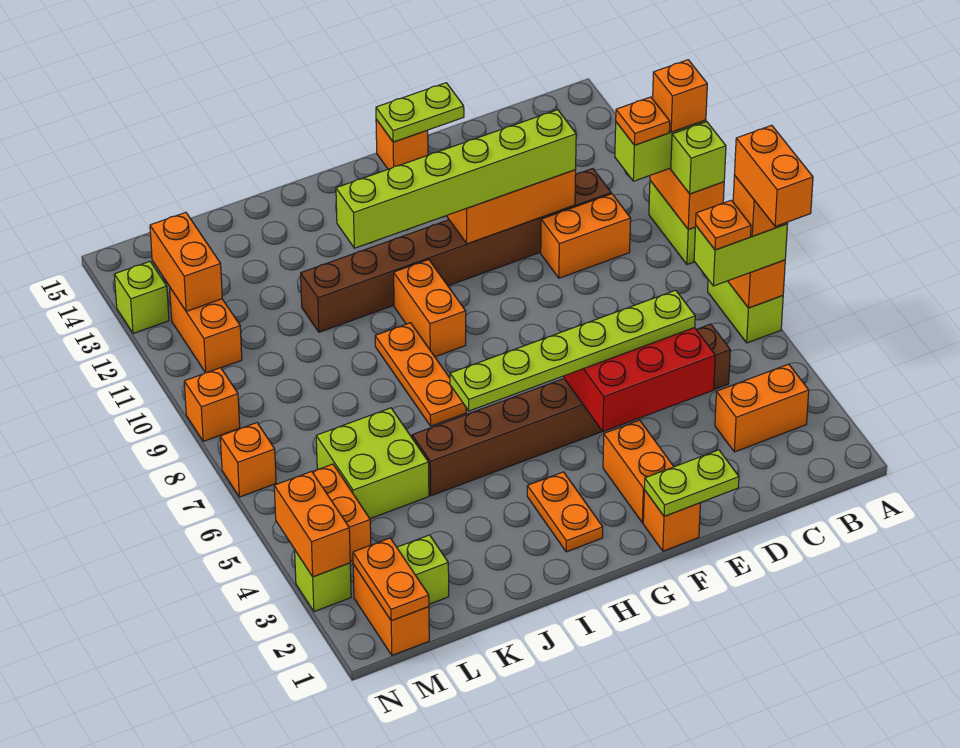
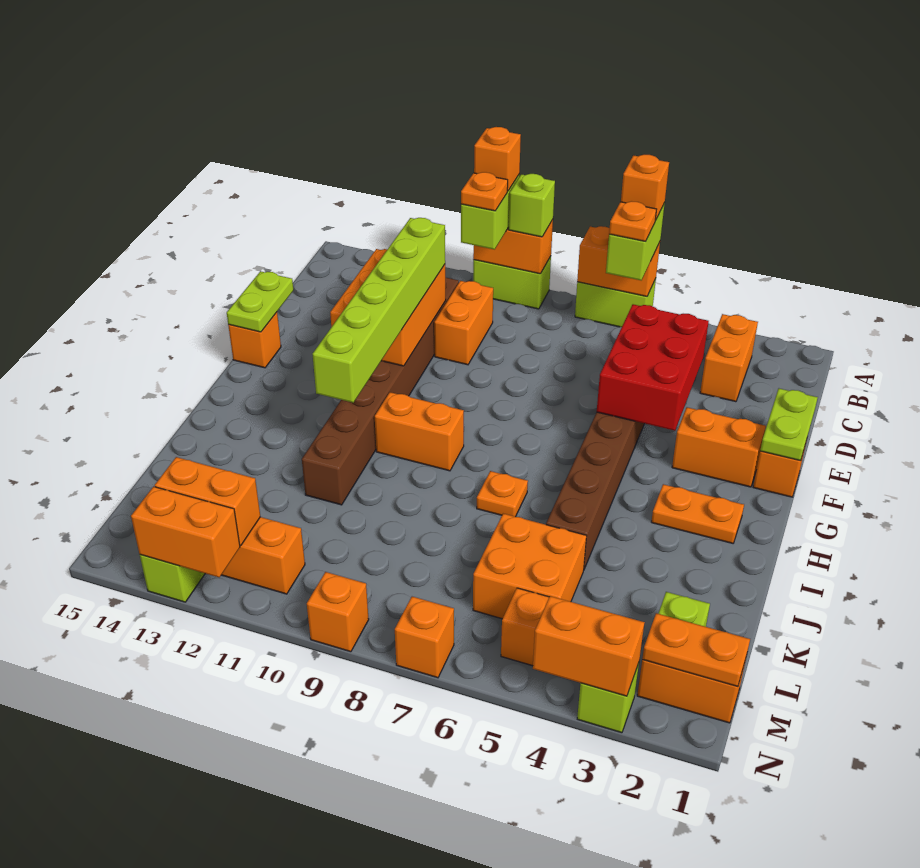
orange 1x2 brick [734,125,813,226] -> orange 1x2 brick moved to [131,487,240,577]
lime 1x6 plate [450,290,695,411] -> none
orange 1x3 plate [375,323,466,426] -> orange 1x1 plate [477,471,528,517]
lime 2x2 brick [316,408,429,519] -> orange 2x2 brick [473,514,586,619]

